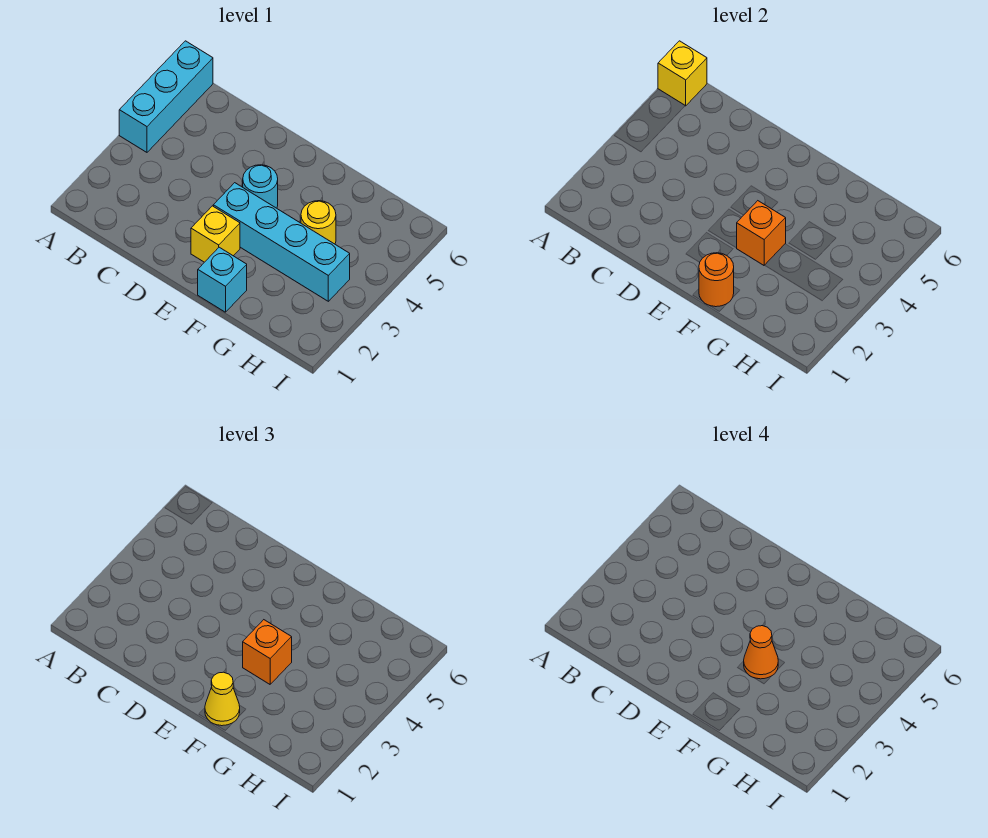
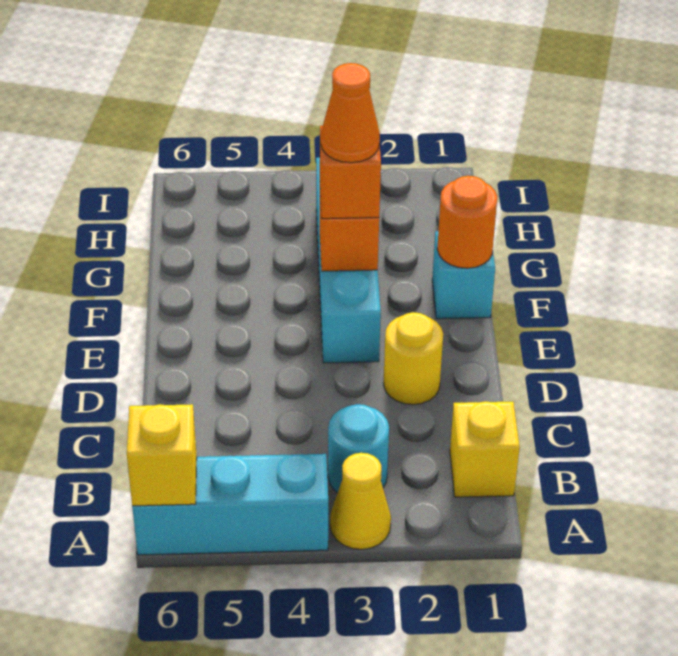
yellow 1x1 brick [191,206,240,262] -> yellow 1x1 brick moved to [450,401,520,497]
cyan 1x1 round brick [243,165,278,208] -> cyan 1x1 round brick moved to [328,404,389,493]
yellow 1x1 cone [205,672,240,726] -> yellow 1x1 cone moved to [330,453,391,549]
yellow 1x1 round brick [301,201,336,244] -> yellow 1x1 round brick moved to [384,312,443,405]

